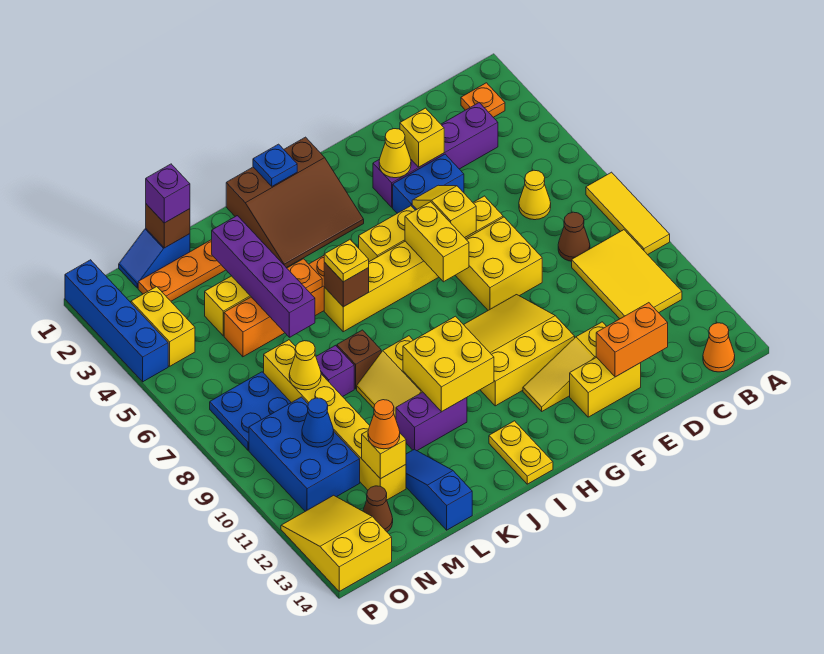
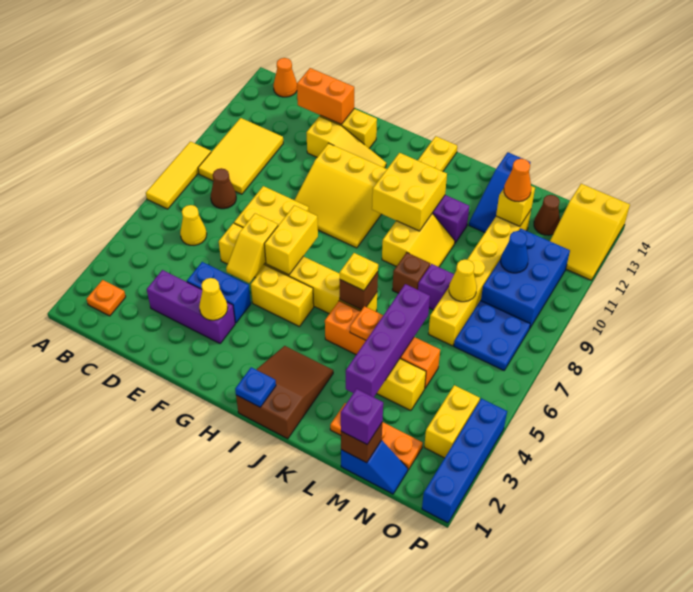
purple 1x4 brick [373,103,498,207] -> purple 1x3 brick [147,270,235,343]
yellow 1x1 brick [400,108,444,167] -> none
brown 3x3 slope [226,137,364,268] -> brown 2x3 slope [236,346,333,439]

